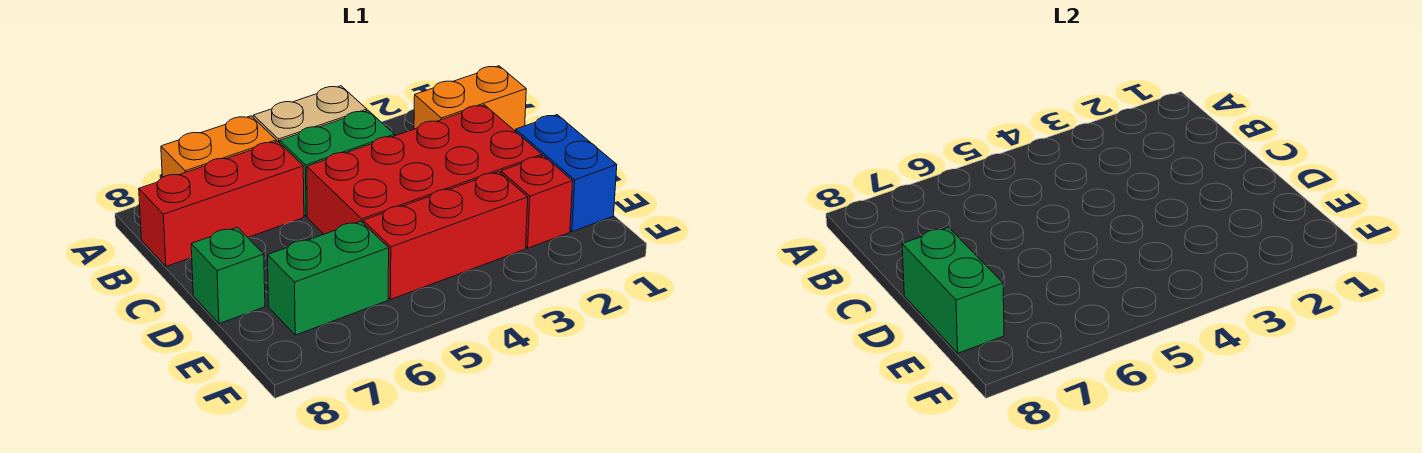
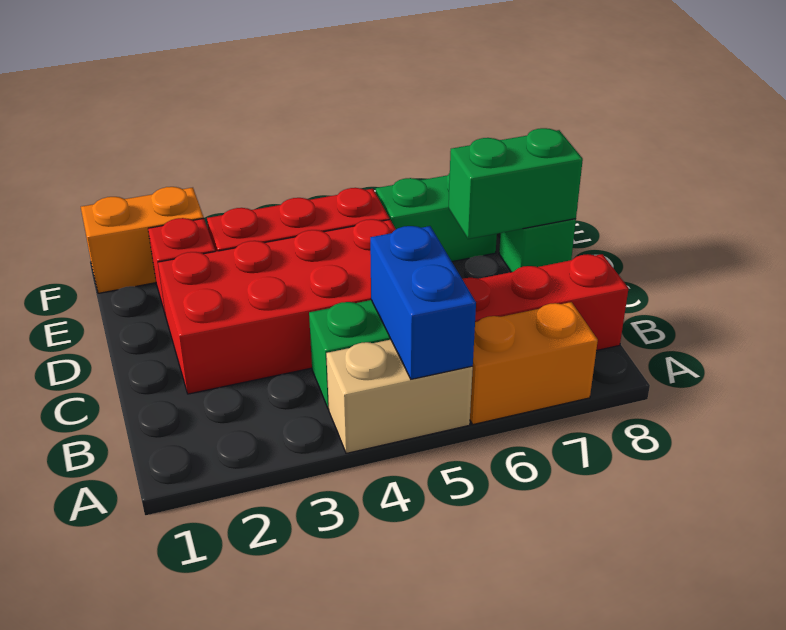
orange 1x2 brick [414,66,526,131] -> orange 1x2 brick moved to [81,187,204,293]
blue 1x2 brick [516,115,617,232] -> blue 1x2 brick moved to [370,226,476,379]
green 1x2 brick [902,227,1004,353] -> green 1x2 brick turned to [449,128,583,239]

